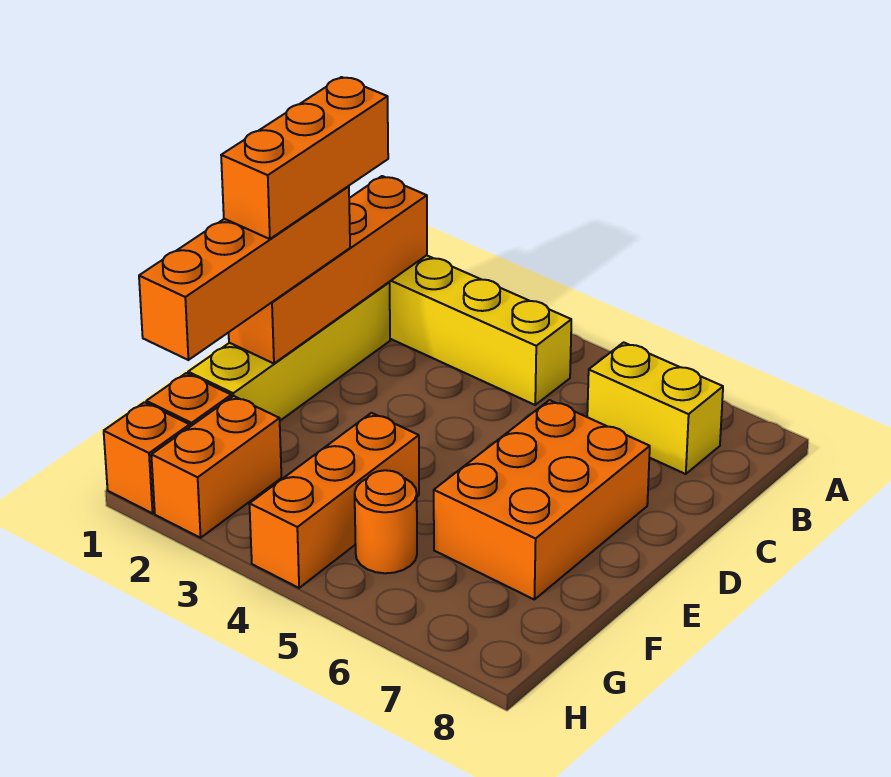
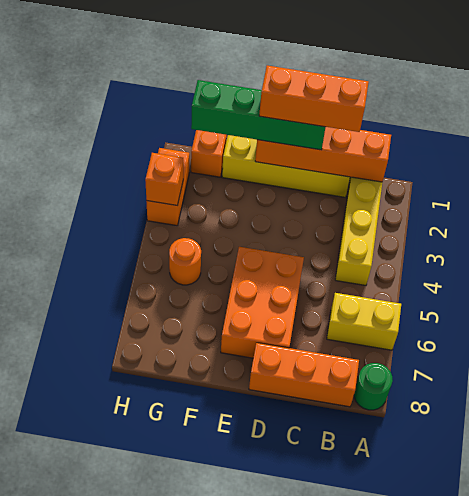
none -> green 1x1 round brick [354,363,393,410]
yellow 1x2 brick [587,342,723,474] -> yellow 1x2 brick turned to [327,293,401,350]
orange 1x4 brick [139,186,350,360] -> green 1x4 brick [191,80,325,150]
orange 2x3 brick [434,400,650,599] -> orange 2x3 brick turned to [221,247,304,358]
orange 1x3 brick [250,413,419,588] -> orange 1x3 brick moved to [249,343,359,407]
orange 1x2 brick [151,396,281,538] -> orange 1x2 brick turned to [146,148,189,226]
orange 1x1 brick [104,402,190,513] -> orange 1x1 brick moved to [145,153,183,205]

